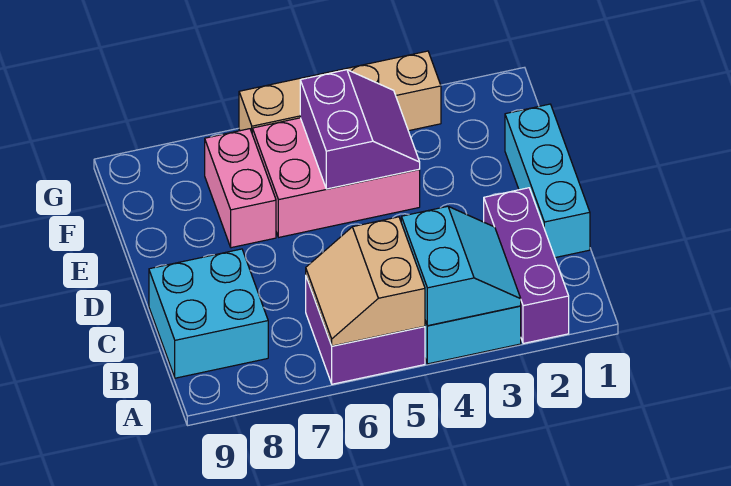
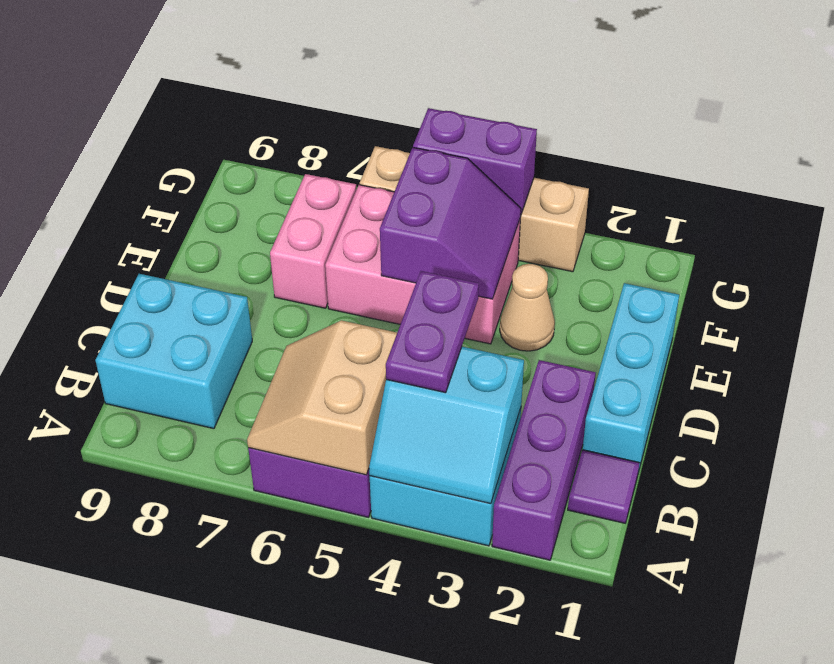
cyan 2x2 slope [401,206,521,326] -> cyan 2x2 slope turned to [369,347,524,504]
none -> purple 1x1 tile [568,450,640,523]
none -> purple 1x2 plate [386,271,479,393]
none -> tan 1x1 cone [500,264,555,351]
none -> purple 1x2 brick [413,108,537,214]

